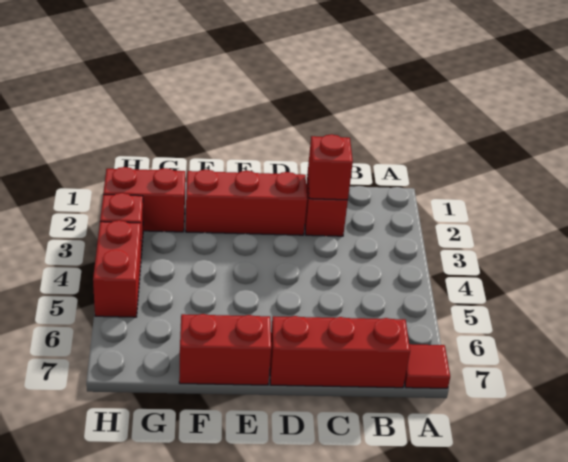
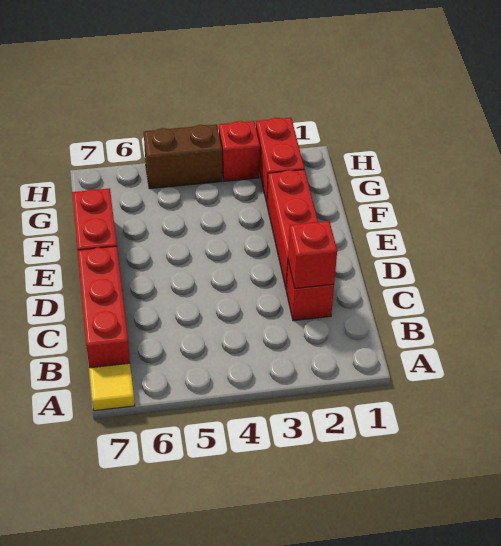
red 1x1 tile [404,344,450,388] -> yellow 1x1 tile [89,363,135,411]
red 1x2 brick [93,220,141,317] -> brown 1x2 brick [144,125,222,189]

